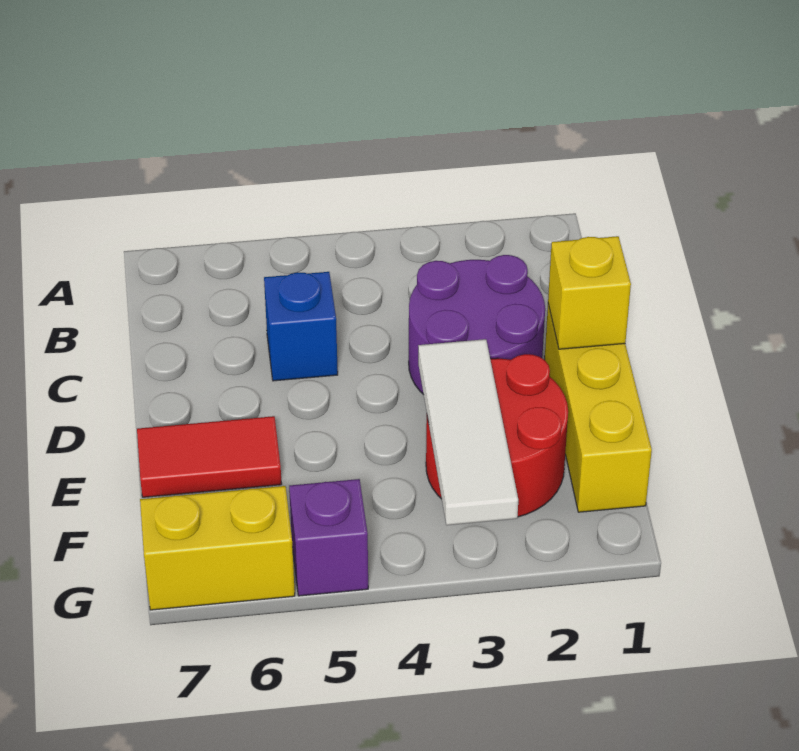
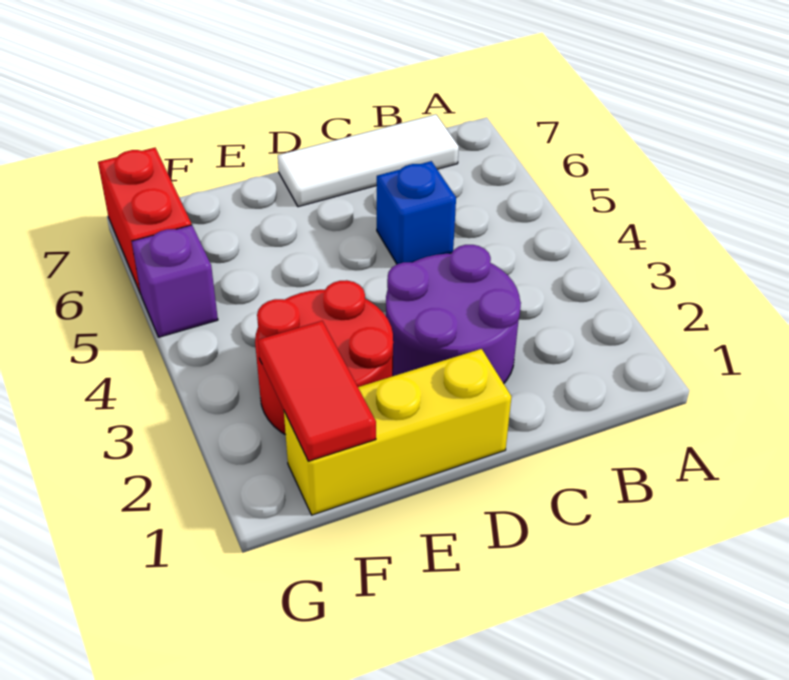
yellow 1x1 brick [548,236,631,349] -> none
white 1x3 tile [418,339,518,525] -> white 1x3 tile moved to [278,114,459,207]
red 1x2 tile [137,416,282,497] -> red 1x2 tile moved to [258,321,376,461]
yellow 1x2 brick [140,486,295,610] -> red 1x2 brick [98,148,191,294]

